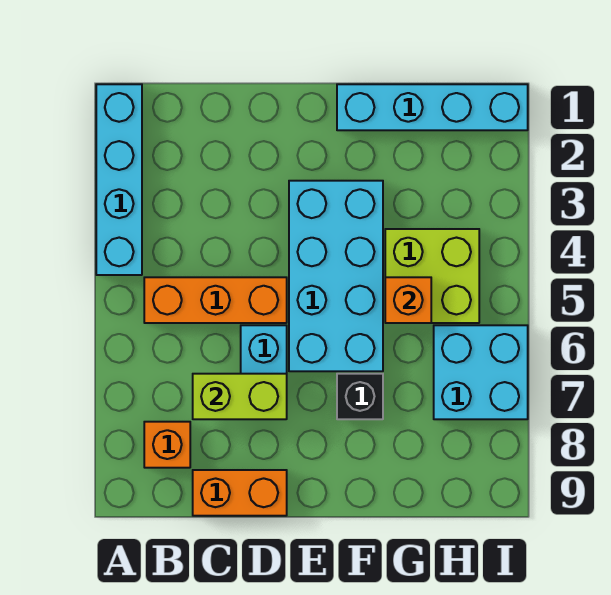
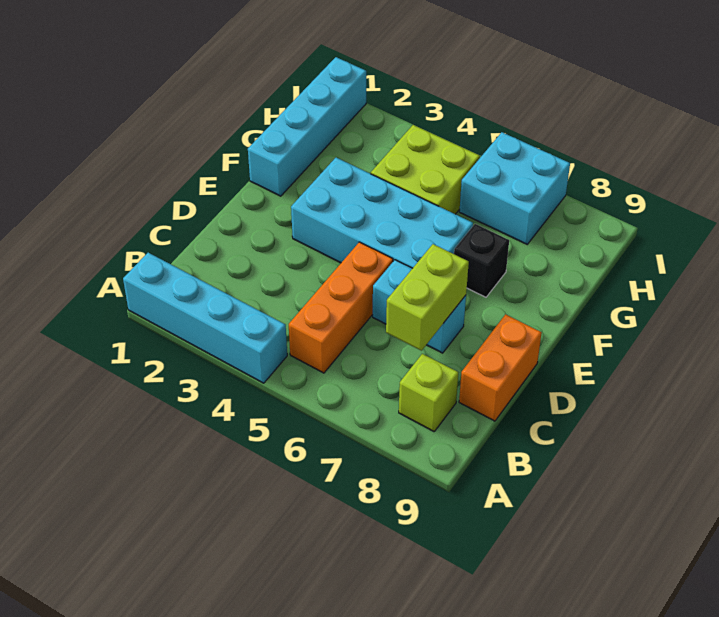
orange 1x1 brick [144,422,190,468] -> lime 1x1 brick [399,354,458,431]
orange 1x1 brick [385,277,431,323] -> none

